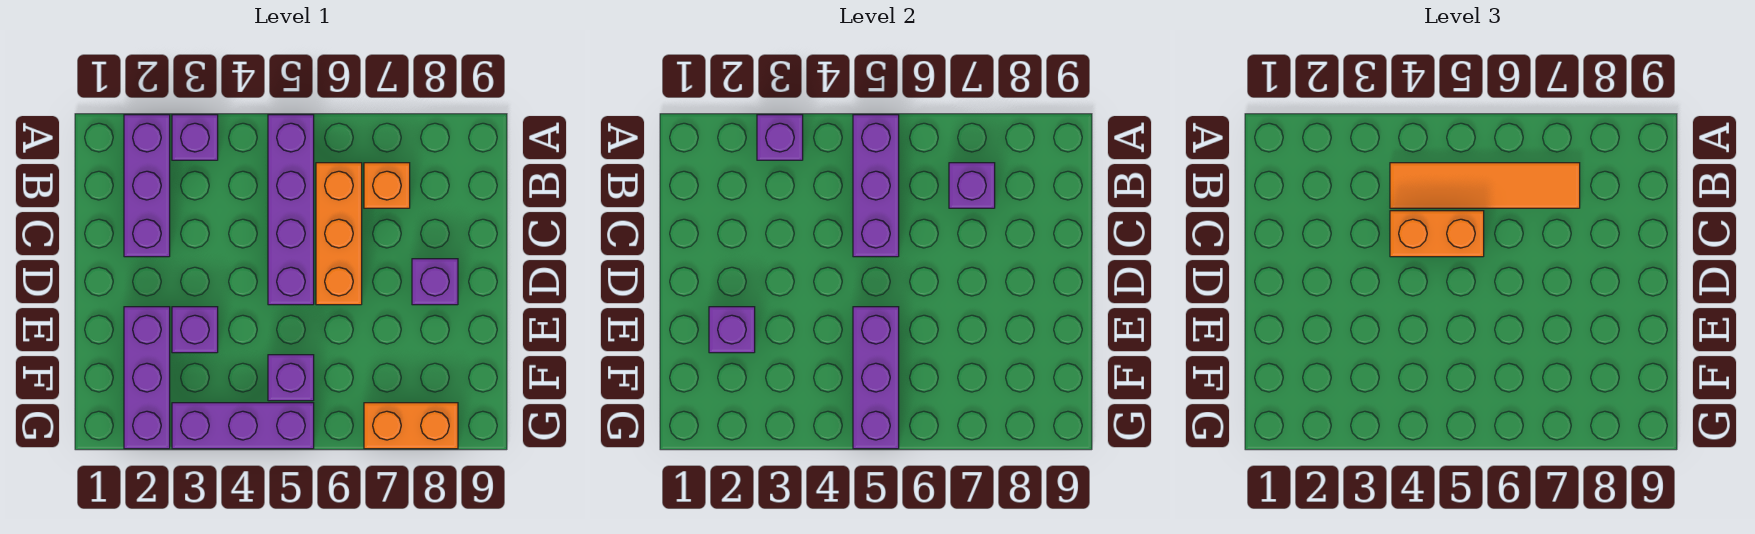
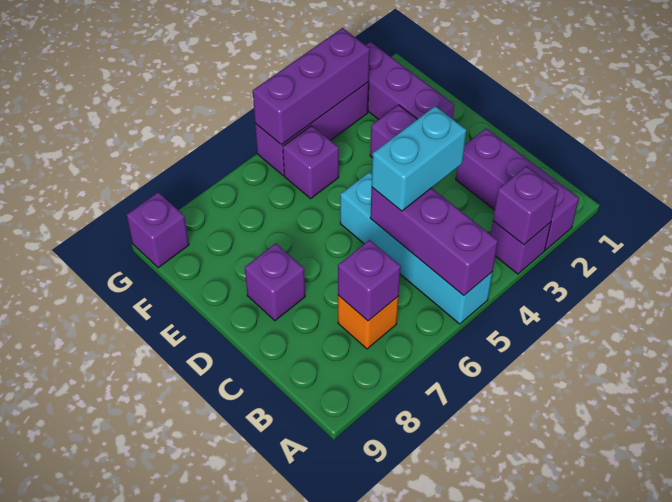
purple 1x4 brick [268,115,314,305] -> cyan 1x4 brick [340,172,493,324]
orange 1x4 tile [1390,163,1580,208] -> none
orange 1x3 brick [316,163,362,305] -> none
orange 1x2 brick [1390,211,1484,257] -> cyan 1x2 brick [372,106,466,211]
purple 1x1 brick [709,307,755,353] -> purple 1x1 brick moved to [127,192,189,268]
purple 1x3 brick [853,307,899,449] -> purple 1x3 brick turned to [253,28,370,145]
orange 1x2 brick [364,403,458,449] -> none

